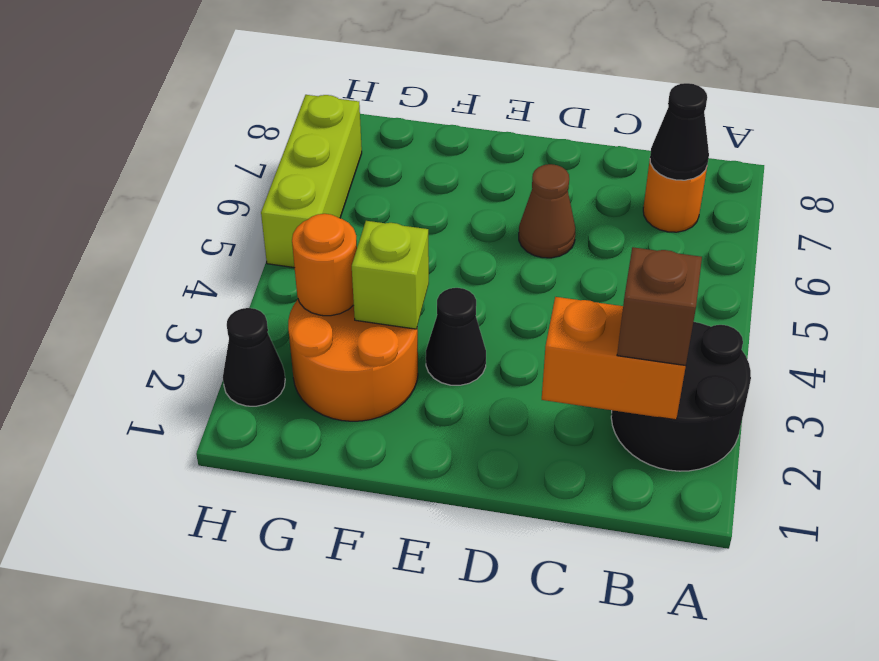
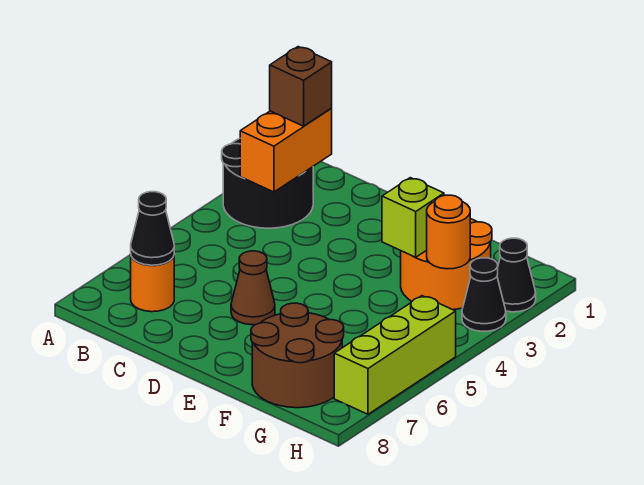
orange 1x2 brick [542,297,686,420] -> orange 1x2 brick turned to [240,108,332,192]
black 1x1 cone [426,288,486,385] -> black 1x1 cone moved to [462,258,506,331]
none -> brown 2x2 round brick [251,303,344,408]

